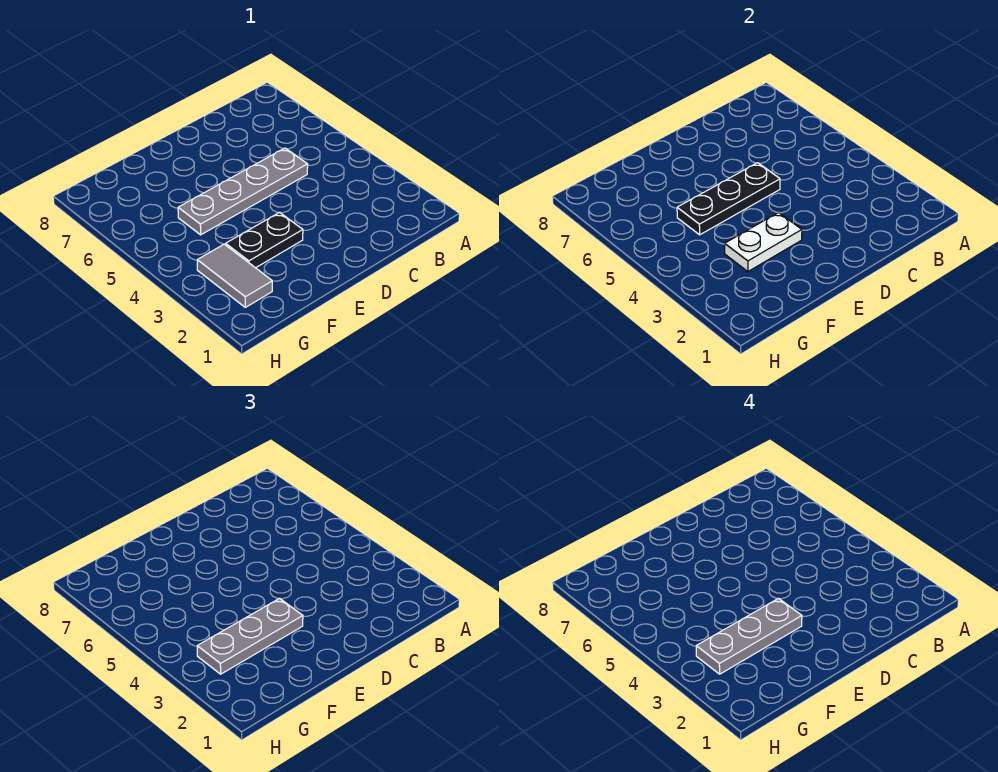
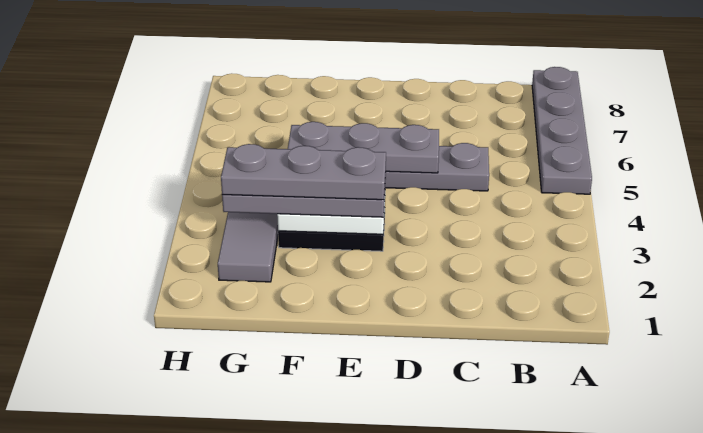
none -> grey 1x4 plate [532,67,592,194]
black 1x3 plate [677,163,780,235] -> grey 1x3 plate [288,122,439,173]

